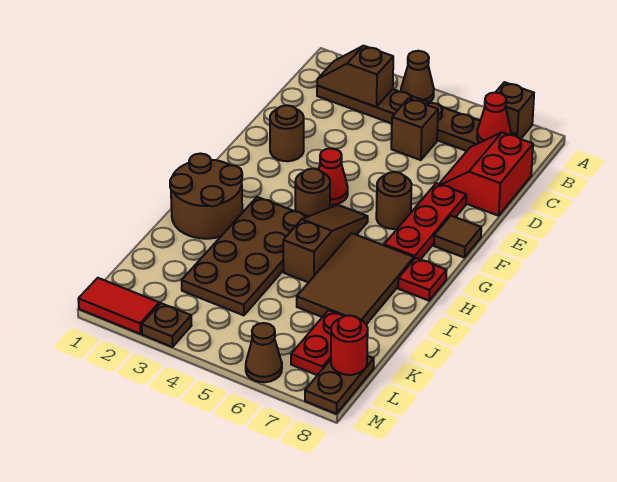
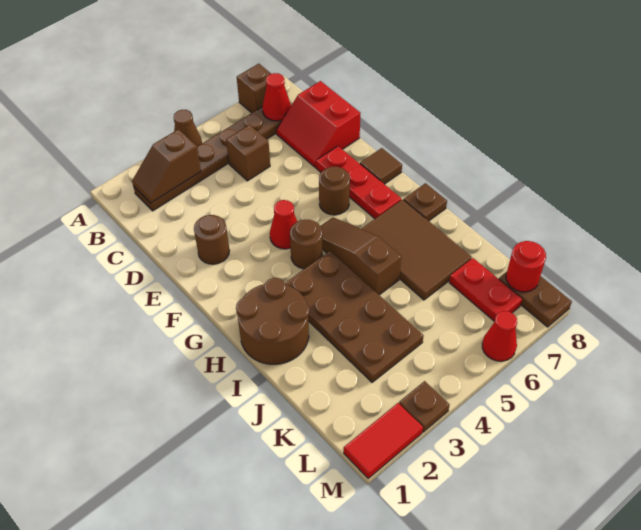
red 1x1 plate [398,258,447,301] -> brown 1x1 plate [404,183,447,221]
brown 1x1 cone [246,323,282,382] -> red 1x1 cone [482,311,517,361]

